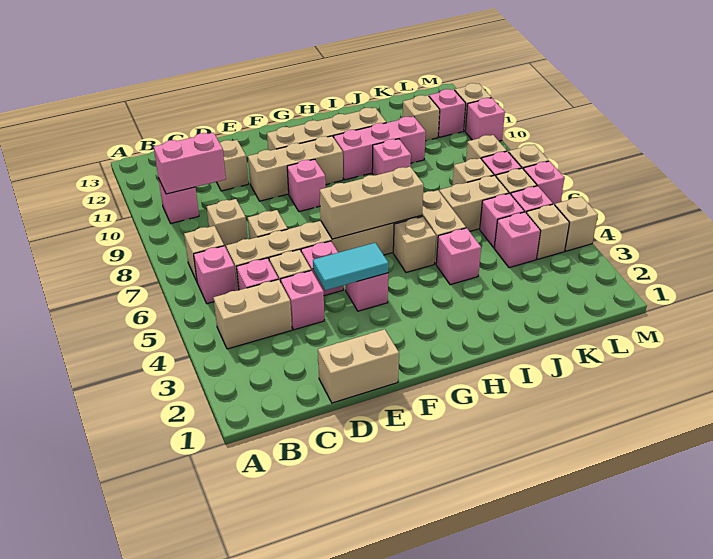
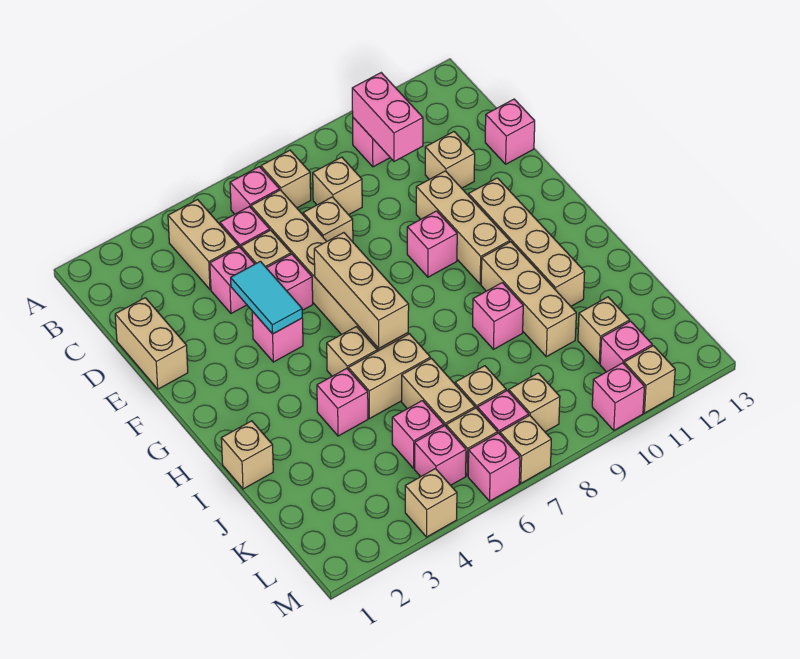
pink 1x3 brick [334,116,426,180] -> tan 1x3 brick [481,242,576,357]
pink 1x1 brick [494,212,540,268] -> pink 1x1 brick moved to [485,99,535,164]
tan 1x1 brick [526,204,569,259] -> tan 1x1 brick moved to [221,421,273,489]

